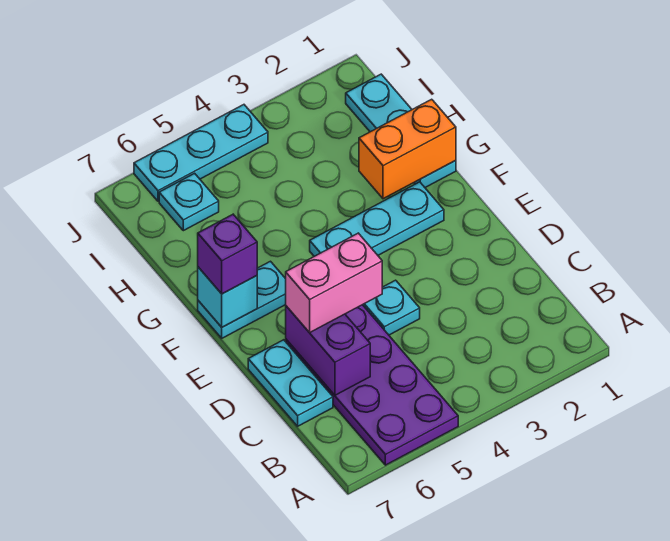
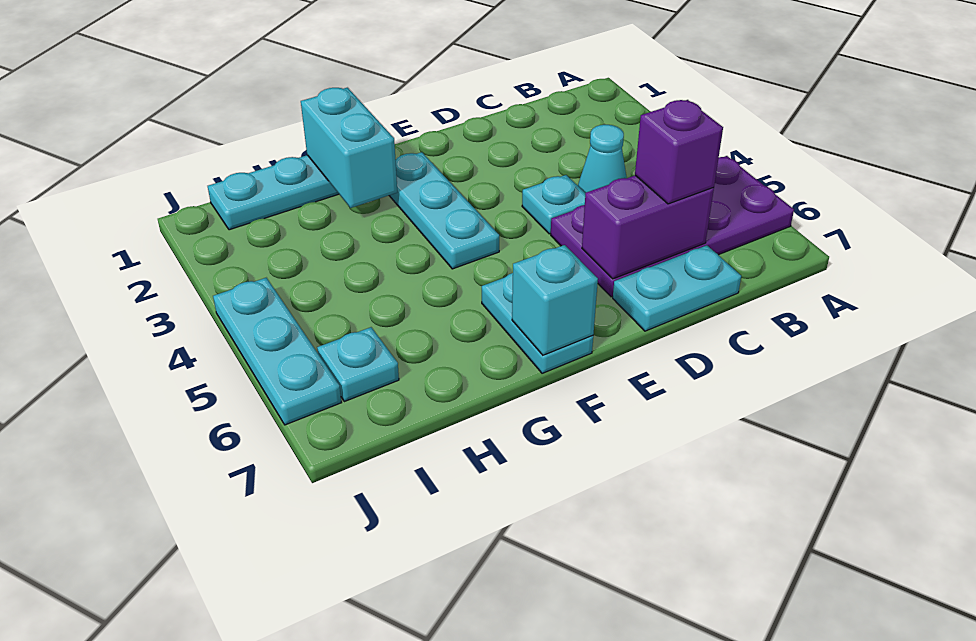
none -> cyan 1x1 cone [578,124,627,193]
pink 1x2 brick [286,233,382,333] -> none
purple 1x1 brick [198,214,257,294] -> purple 1x1 brick moved to [635,100,723,204]
orange 1x2 brick [359,99,456,199] -> cyan 1x2 brick [301,88,397,208]

